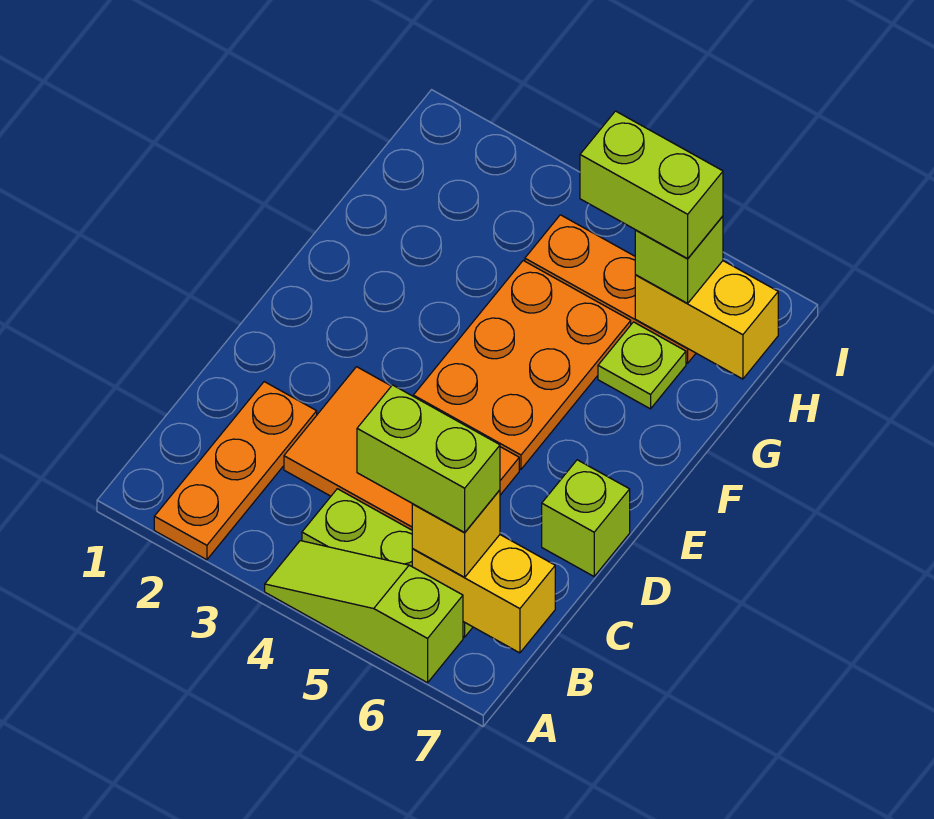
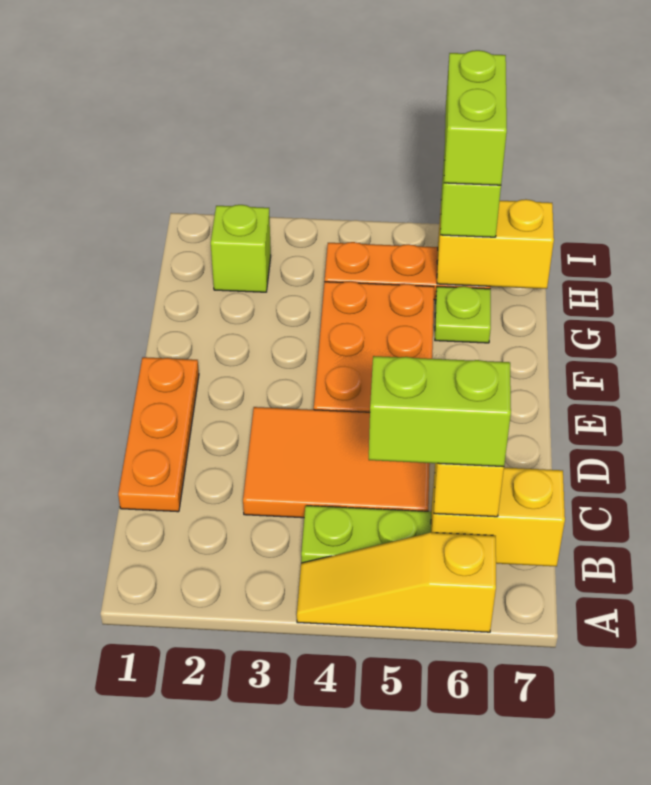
orange 1x3 plate [154,382,317,560] -> orange 1x3 plate moved to [118,357,199,512]
lime 1x3 slope [265,541,463,683] -> yellow 1x3 slope [297,533,496,632]
lime 1x1 brick [542,460,630,576] -> lime 1x1 brick moved to [211,205,271,292]
lime 1x2 brick [580,111,723,259] -> lime 1x2 brick turned to [444,50,507,185]

